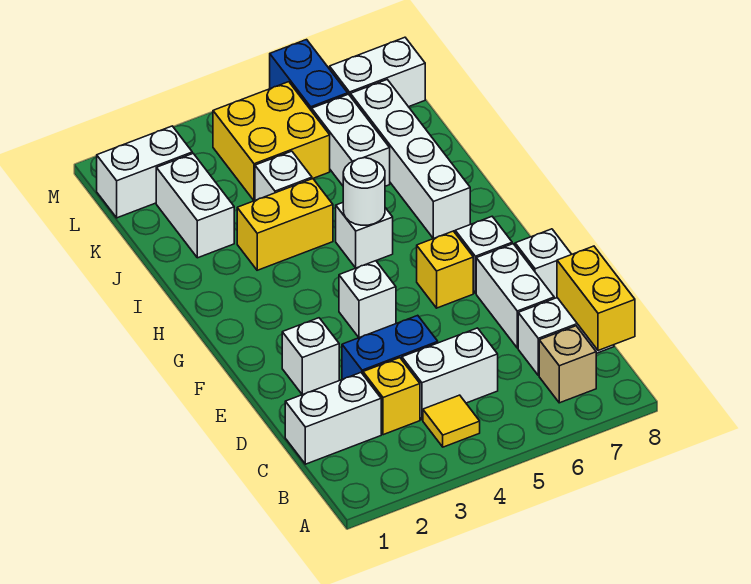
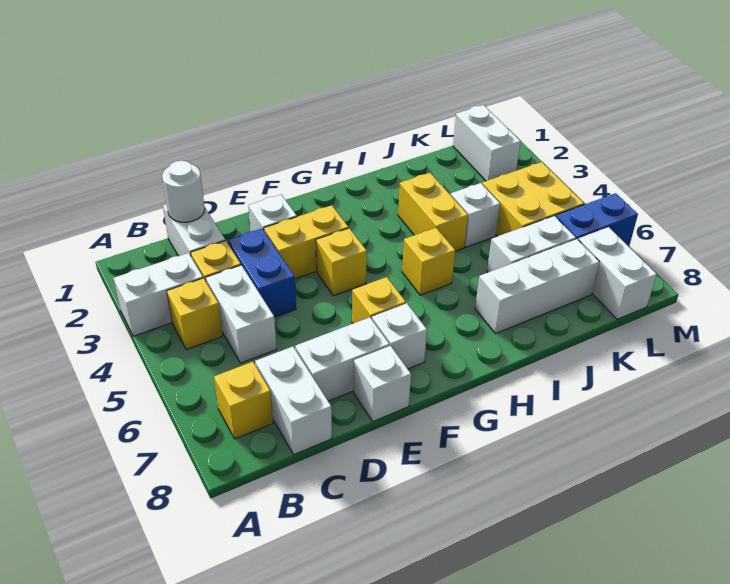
yellow 1x1 tile [423,395,480,447] -> yellow 1x1 brick [167,278,223,350]
tan 1x1 brick [539,326,596,403] -> yellow 1x1 brick [214,362,273,439]
yellow 1x2 brick [557,246,635,351] -> yellow 1x2 brick moved to [264,205,349,279]
white 1x1 brick [339,261,396,338] -> yellow 1x1 brick [316,228,367,296]
white 1x1 brick [336,203,393,268] -> yellow 1x1 brick [402,228,455,295]
white 1x1 round brick [343,158,385,225] -> white 1x1 round brick moved to [162,161,205,222]
white 1x4 brick [350,80,470,239] -> white 1x3 brick [475,239,600,333]
white 1x2 brick [156,154,234,258] -> white 1x2 brick moved to [113,253,203,336]

